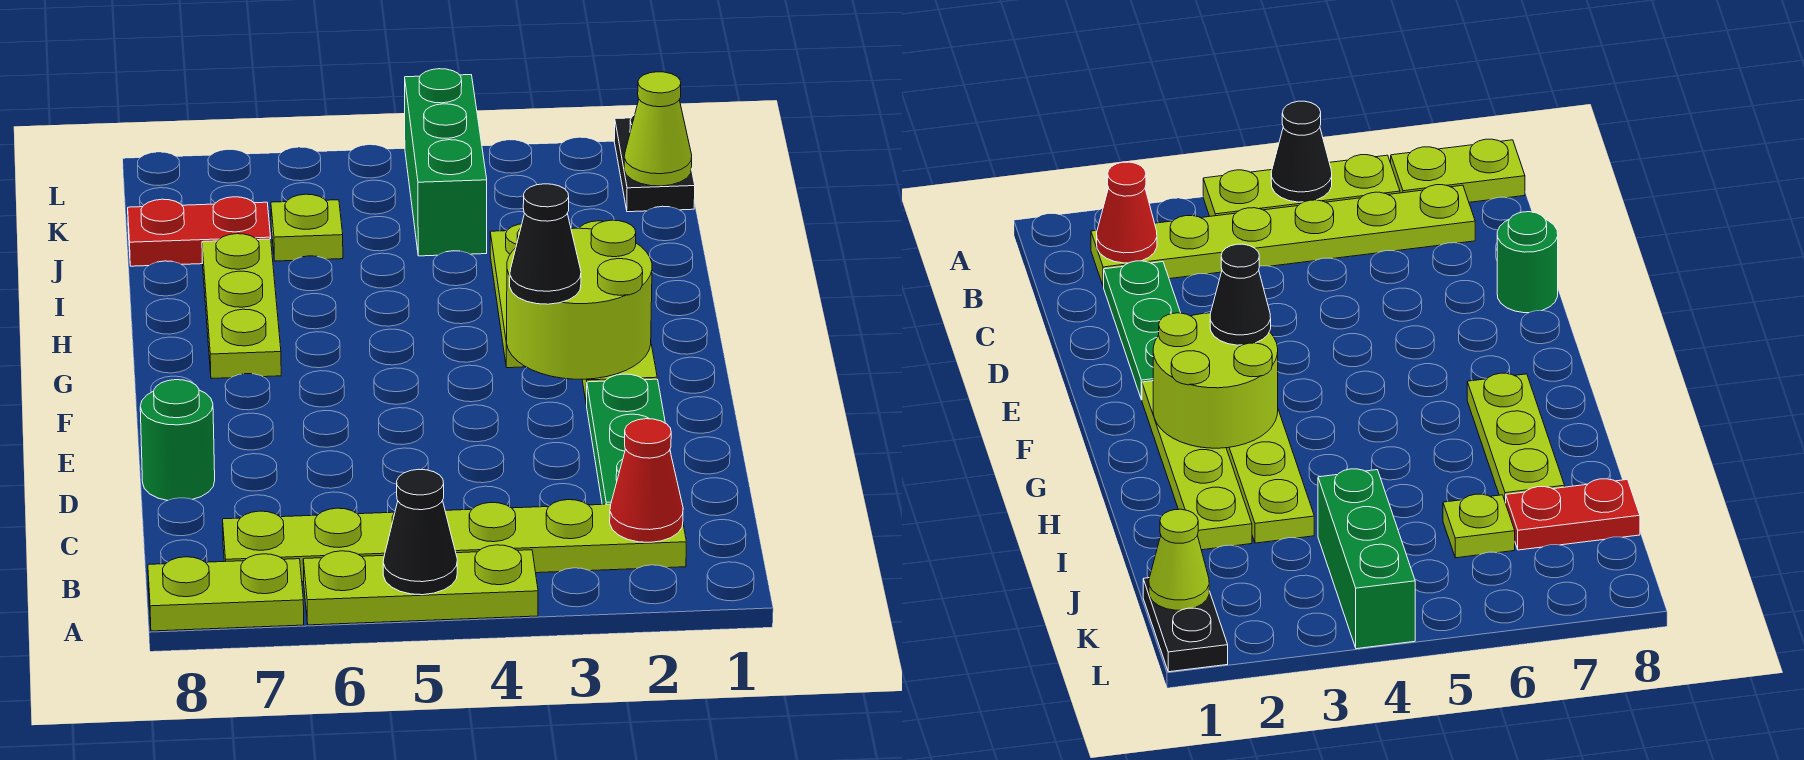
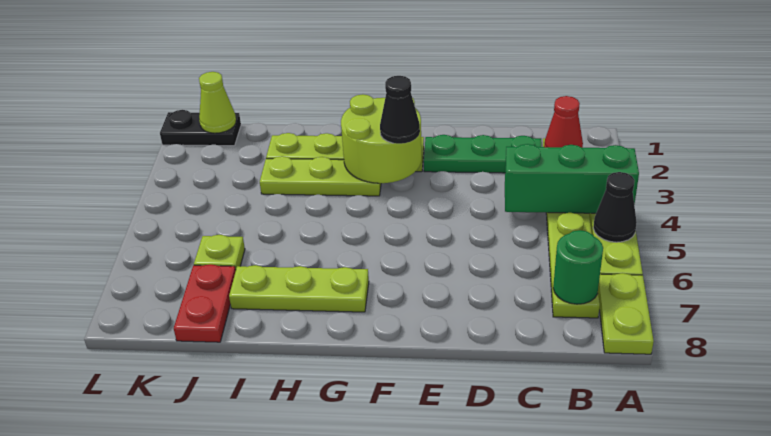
green 1x1 round brick [140,380,215,501] -> green 1x1 round brick moved to [553,230,603,304]
green 1x3 brick [405,69,487,256] -> green 1x3 brick moved to [505,144,639,213]

